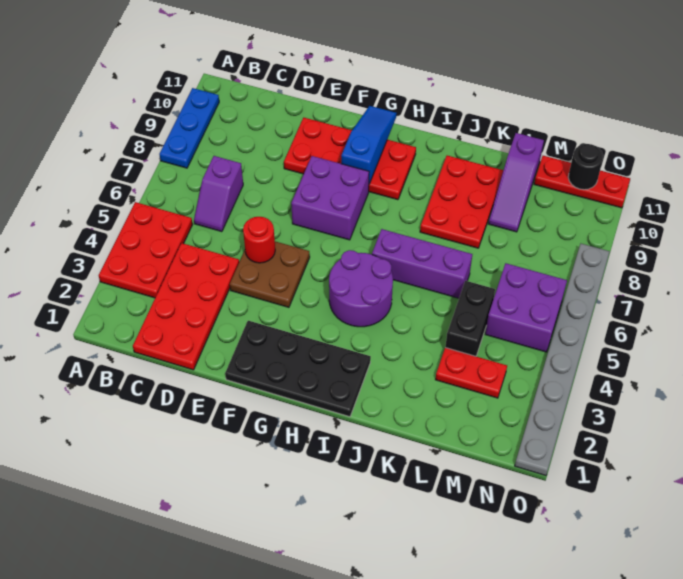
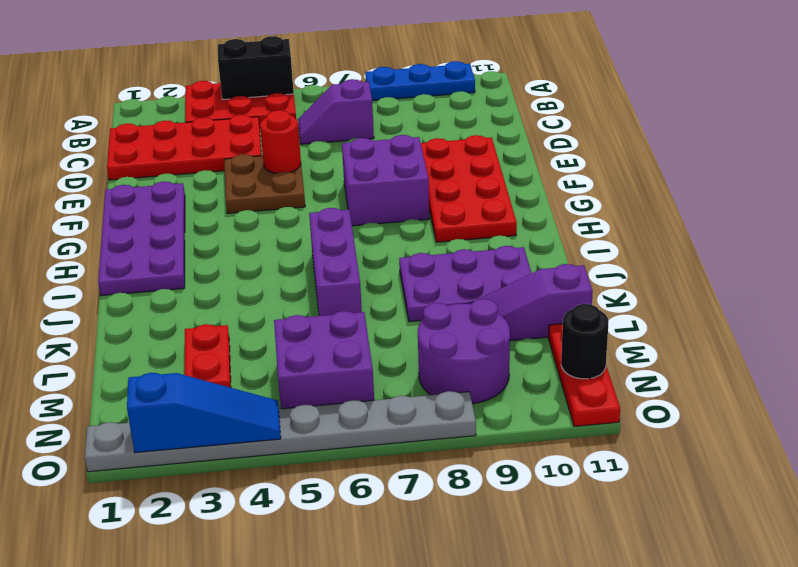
black 2x4 plate [225,321,371,417] -> purple 2x4 plate [98,181,185,296]
blue 1x3 slope [341,106,397,184] -> blue 1x3 slope moved to [127,373,281,453]
purple 2x2 round brick [329,250,393,327] -> purple 2x2 round brick moved to [418,299,510,404]
red 2x3 plate [420,156,503,248] -> purple 2x3 plate [399,246,531,322]
black 1x2 brick [445,281,495,356] -> black 1x2 brick moved to [218,36,294,99]

